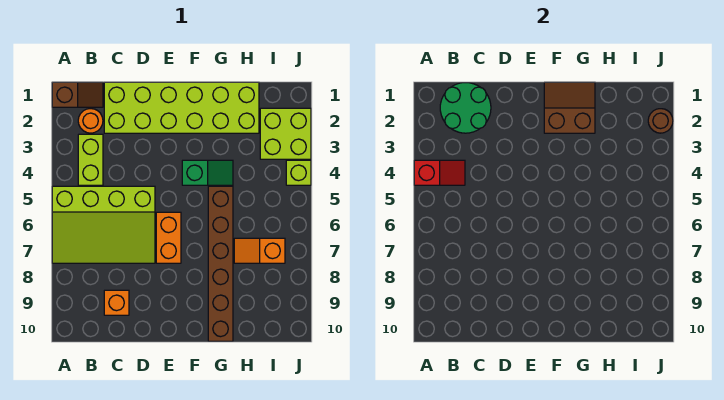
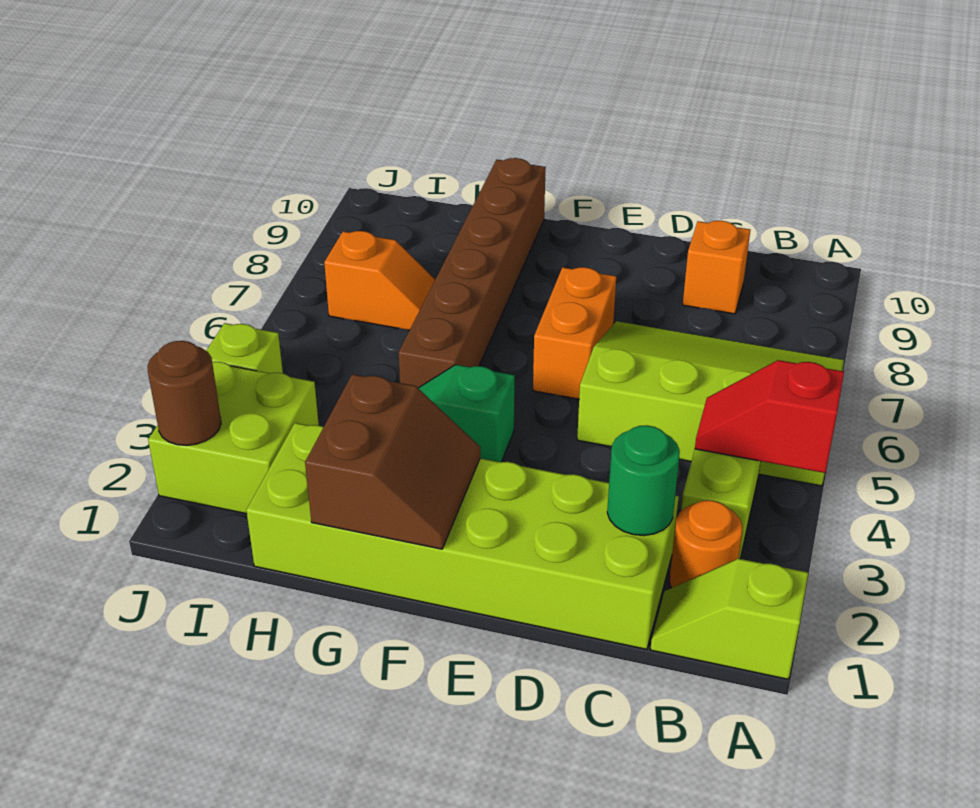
brown 1x2 slope [52,82,103,107] -> lime 1x2 slope [651,559,808,679]
green 2x2 round brick [440,83,491,133] -> green 1x1 round brick [607,425,680,536]
brown 2x2 slope [544,82,595,133] -> brown 2x2 slope turned to [305,374,480,549]

